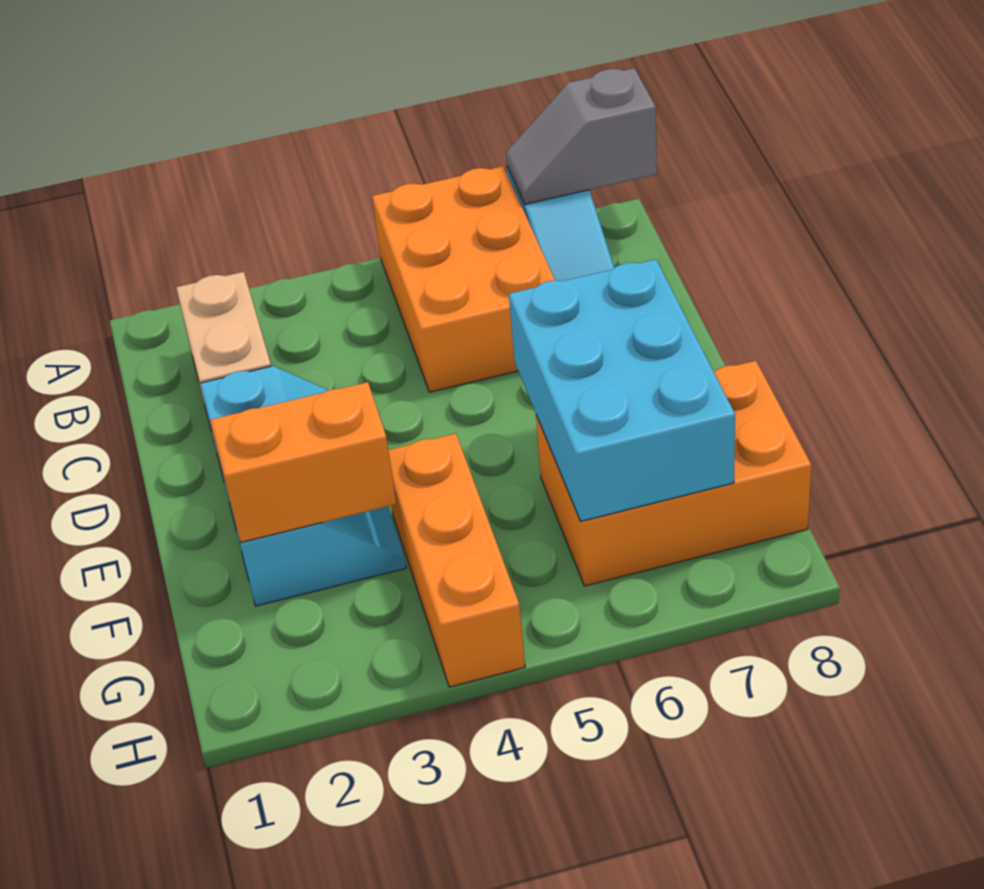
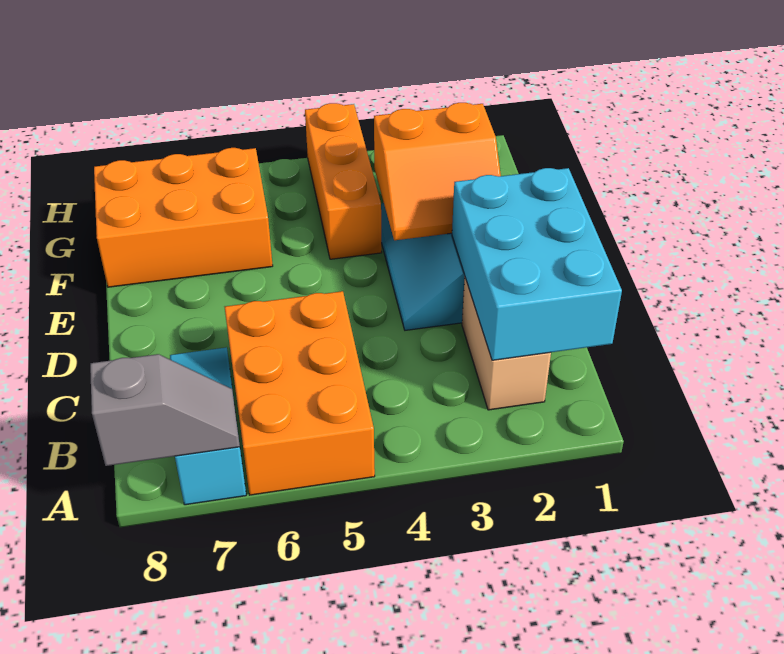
cyan 2x3 brick [509,259,735,522] -> cyan 2x3 brick moved to [452,168,622,360]

